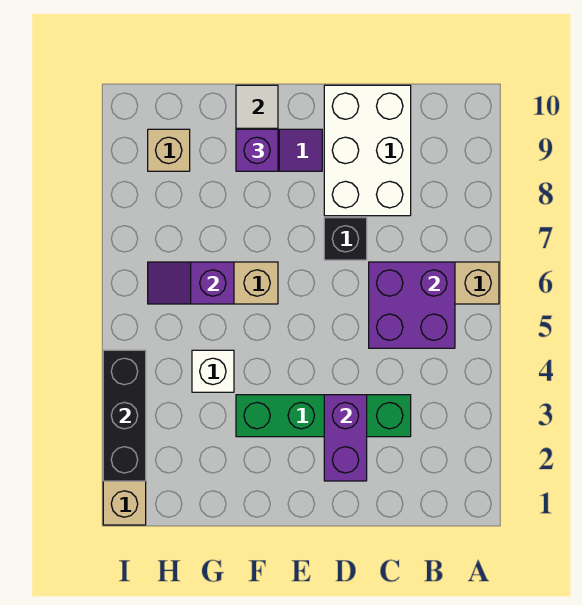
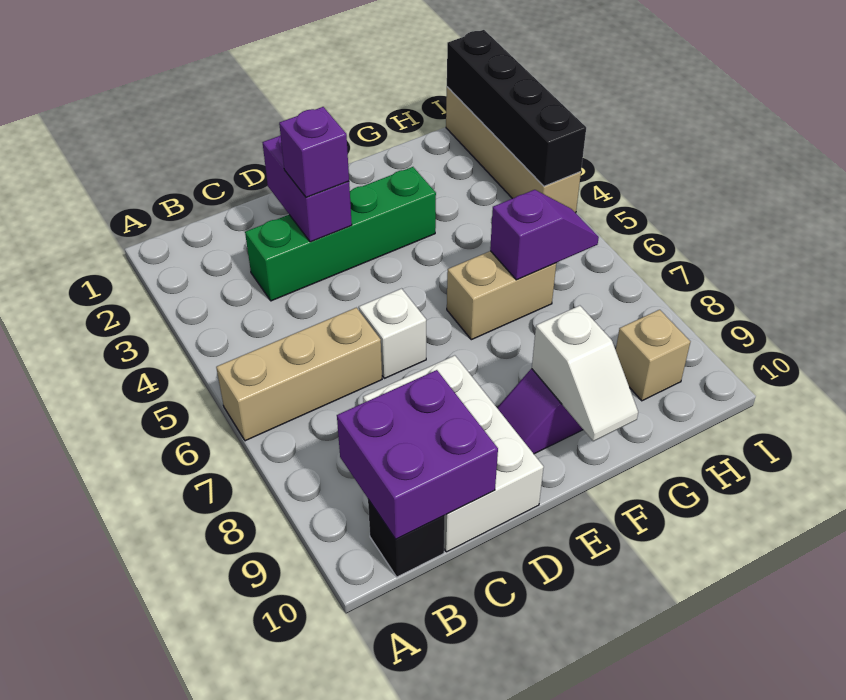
purple 2x2 brick [369,262,455,348] -> purple 2x2 brick moved to [337,370,498,539]
black 1x1 brick [324,218,367,260] -> black 1x1 brick moved to [368,499,445,577]
purple 1x1 brick [236,129,278,171] -> purple 1x1 brick moved to [279,107,349,197]
white 1x1 brick [192,350,234,392] -> white 1x1 brick moved to [359,289,426,378]
black 1x3 brick [103,350,146,481] -> black 1x4 brick [447,30,586,186]

